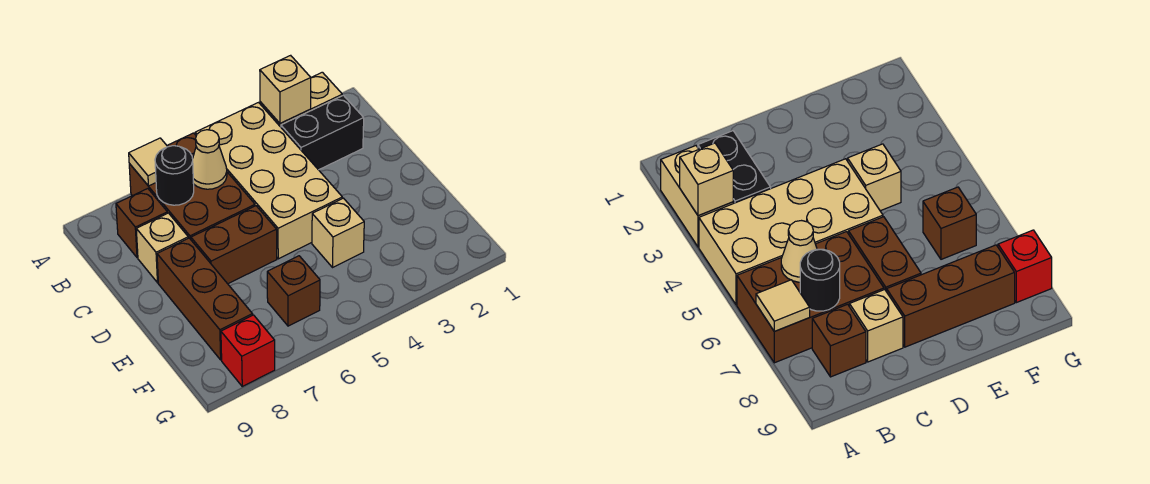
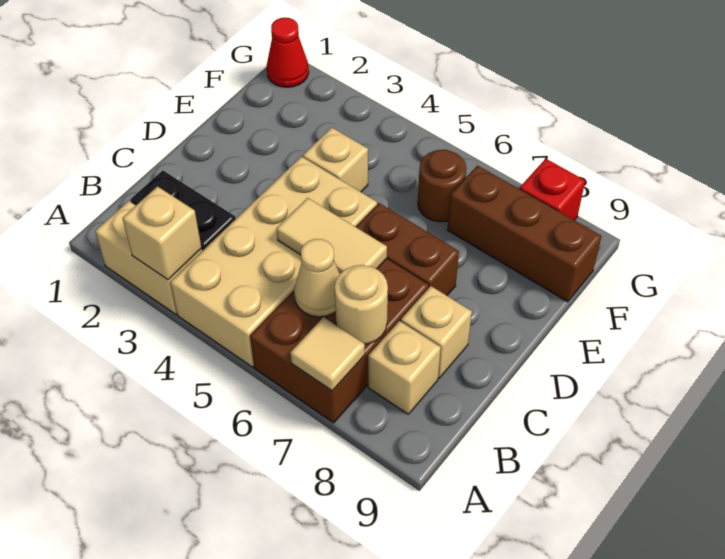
black 1x1 round brick [155,146,194,205] -> tan 1x1 round brick [335,265,388,344]
brown 1x1 brick [116,189,167,258] -> tan 1x1 brick [368,321,441,414]
none -> tan 1x2 tile [276,198,387,274]
brown 1x3 brick [157,238,253,360] -> brown 1x3 brick turned to [447,166,602,302]
brown 1x1 brick [267,256,320,326] -> brown 1x1 round brick [418,150,466,222]
none -> red 1x1 cone [267,18,309,87]

